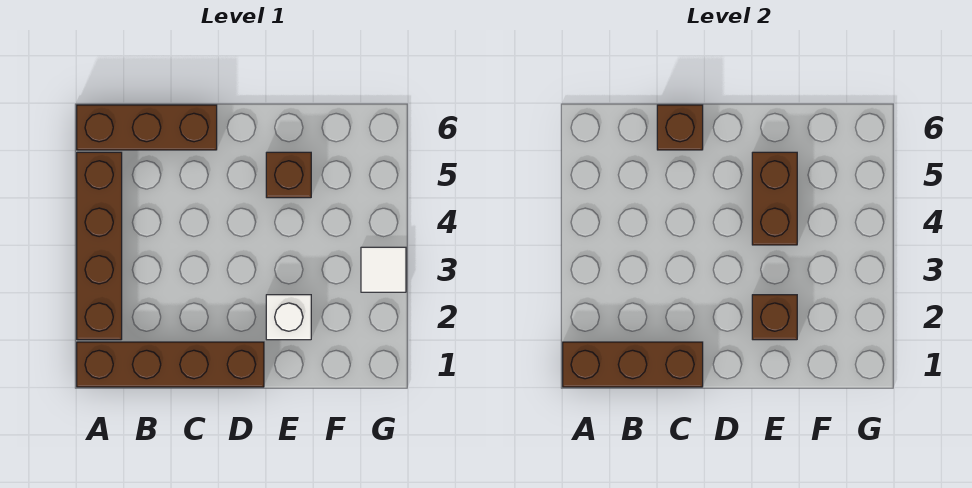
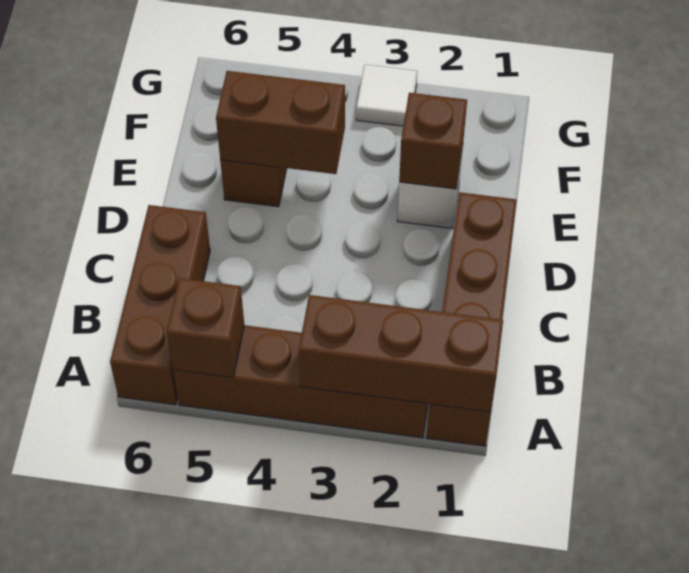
brown 1x3 brick [563,342,703,387] -> brown 1x3 brick turned to [299,295,503,412]
brown 1x1 brick [657,105,703,150] -> brown 1x1 brick moved to [167,278,244,378]

